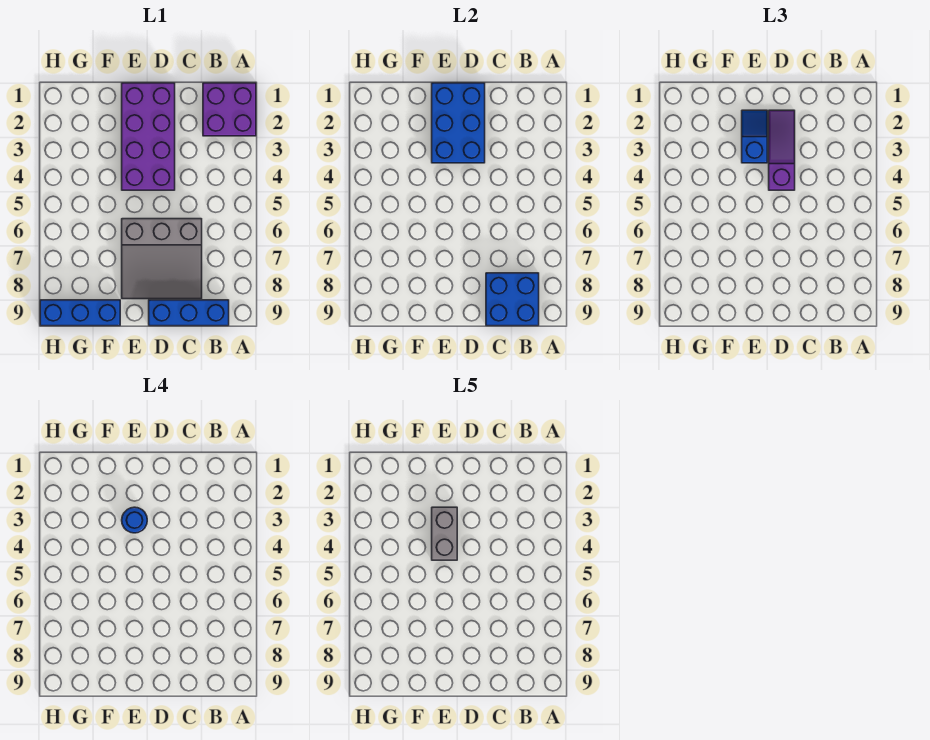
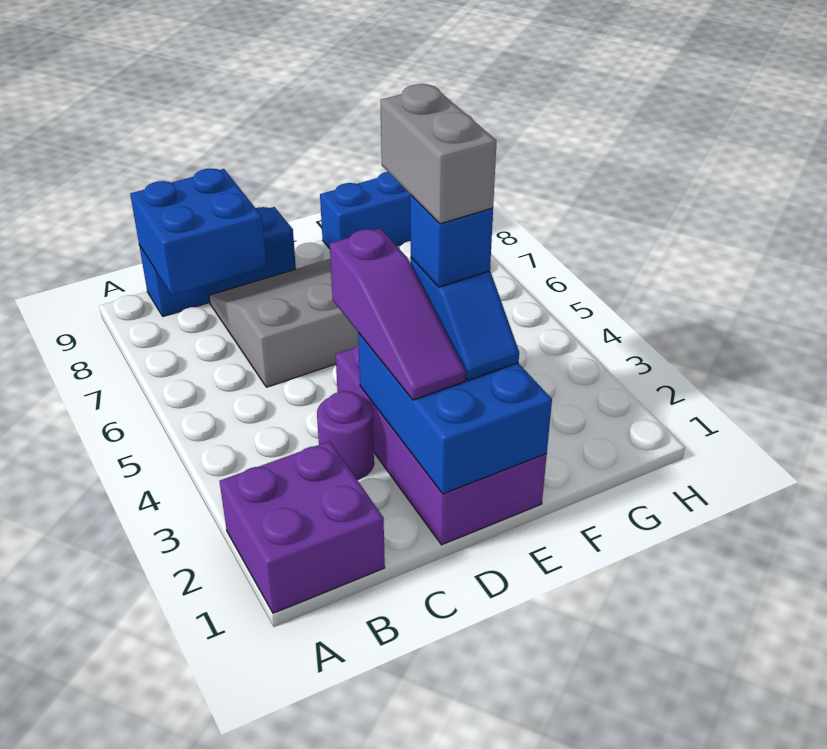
none -> purple 1x1 round brick [317,391,374,479]
blue 1x1 round brick [122,507,147,533] -> blue 1x1 brick [410,195,493,287]

